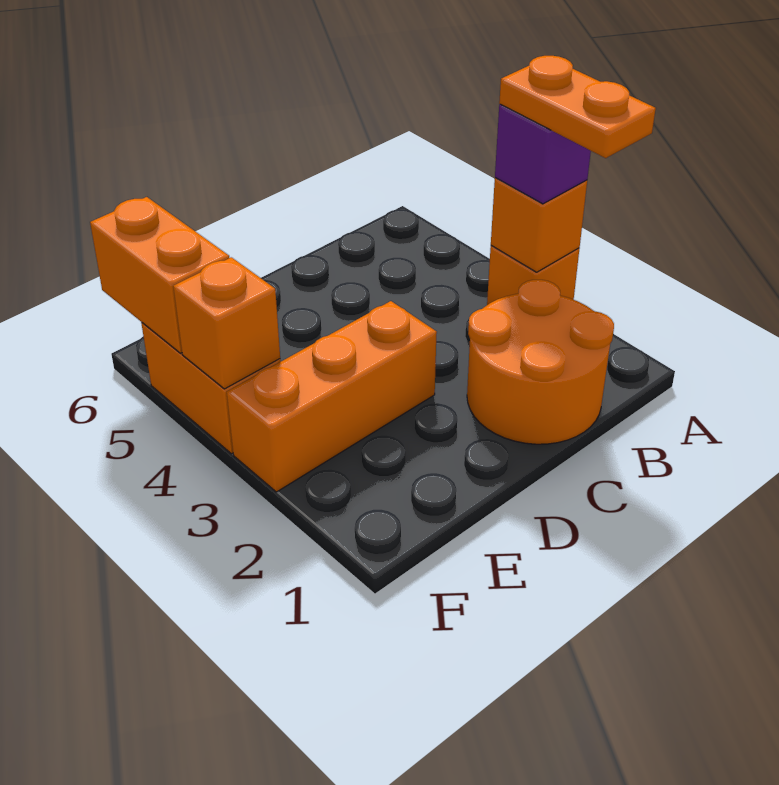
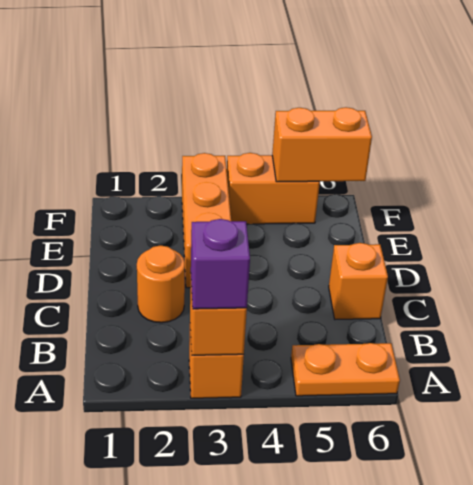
orange 1x2 plate [499,56,656,158] -> orange 1x2 plate moved to [291,343,400,396]
orange 2x2 round brick [467,280,614,444] -> orange 1x1 round brick [137,245,185,323]
orange 1x1 brick [173,257,280,389] -> orange 1x1 brick moved to [329,243,388,319]

